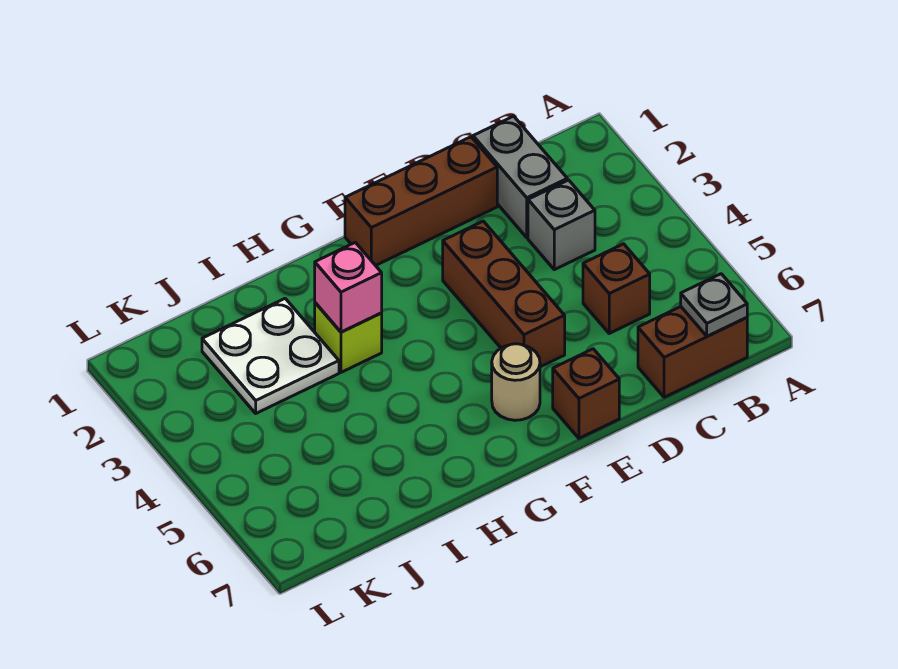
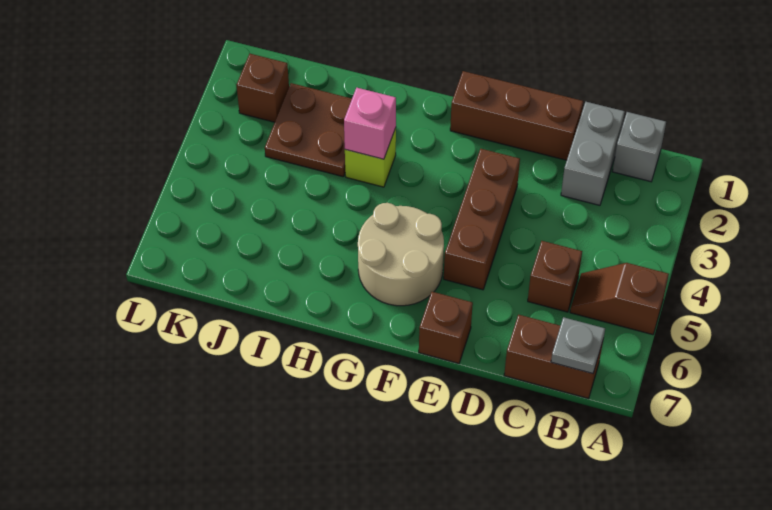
none -> brown 1x2 slope [570,263,669,335]
grey 1x1 brick [528,180,595,270] -> grey 1x1 brick moved to [612,112,666,182]
tan 1x1 round brick [492,344,540,420] -> tan 2x2 round brick [358,203,444,306]
white 2x2 plate [202,299,339,413] -> brown 2x2 plate [265,83,352,177]
none -> brown 1x1 brick [237,54,289,122]

